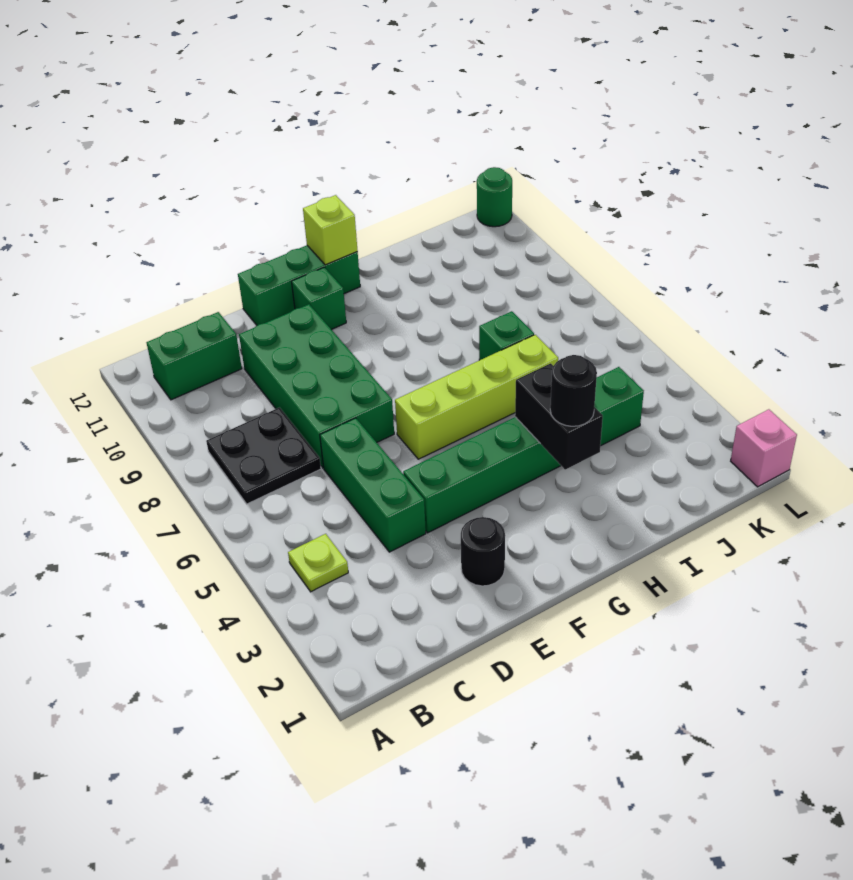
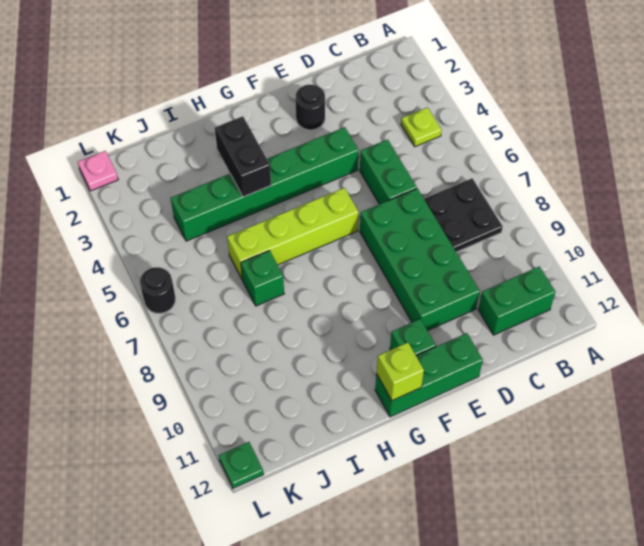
green 1x3 brick [320,418,426,552] -> green 1x2 brick [360,139,417,204]
black 1x1 round brick [550,355,597,426] -> black 1x1 round brick moved to [140,267,175,314]
pink 1x1 brick [731,409,797,487] -> pink 1x1 plate [78,151,118,191]
green 1x1 round brick [477,167,512,227] -> green 1x1 plate [219,442,264,488]

